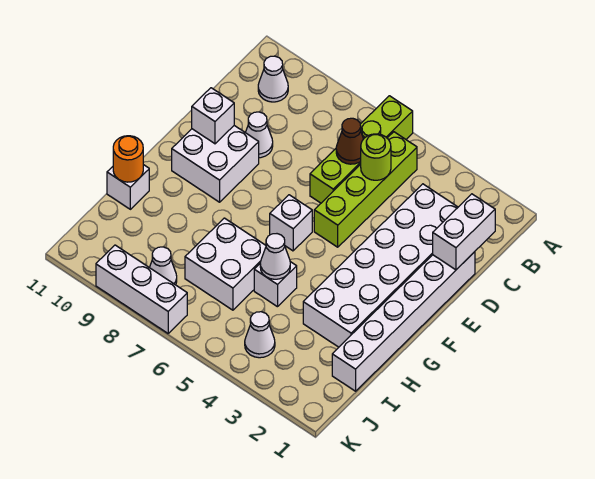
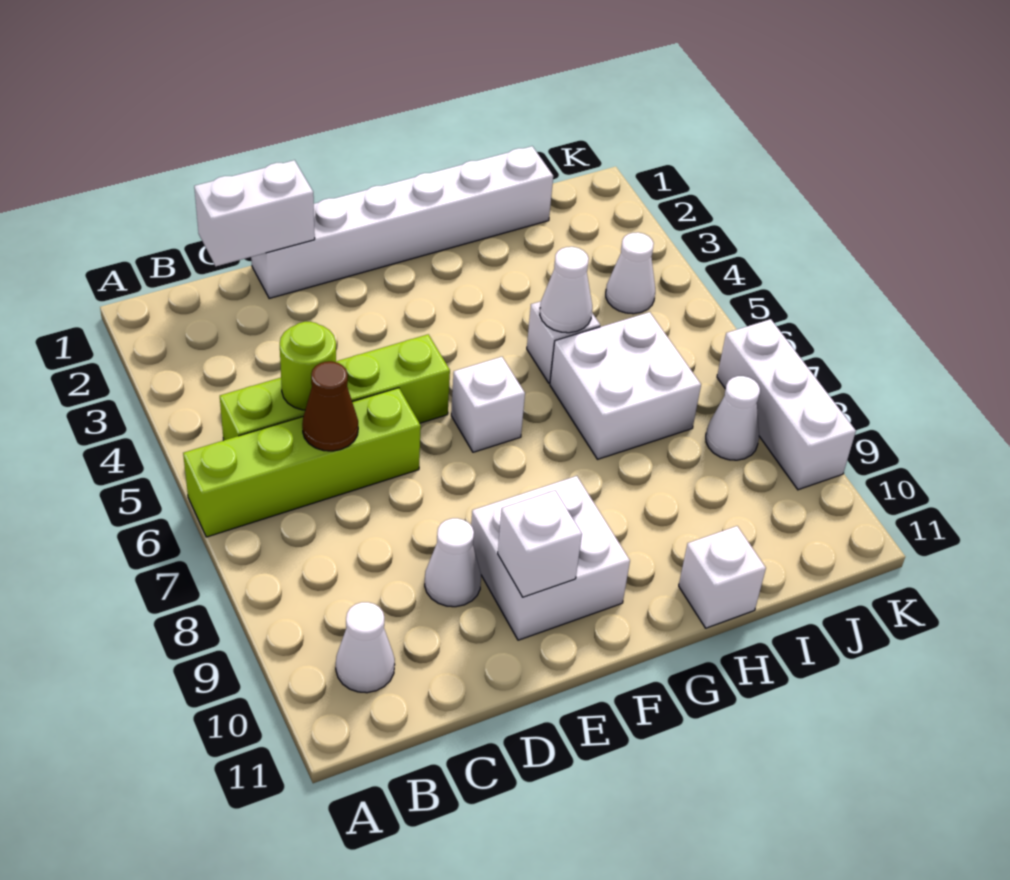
white 2x6 brick [303,184,458,347] -> none
orange 1x1 round brick [113,136,143,182] -> none

